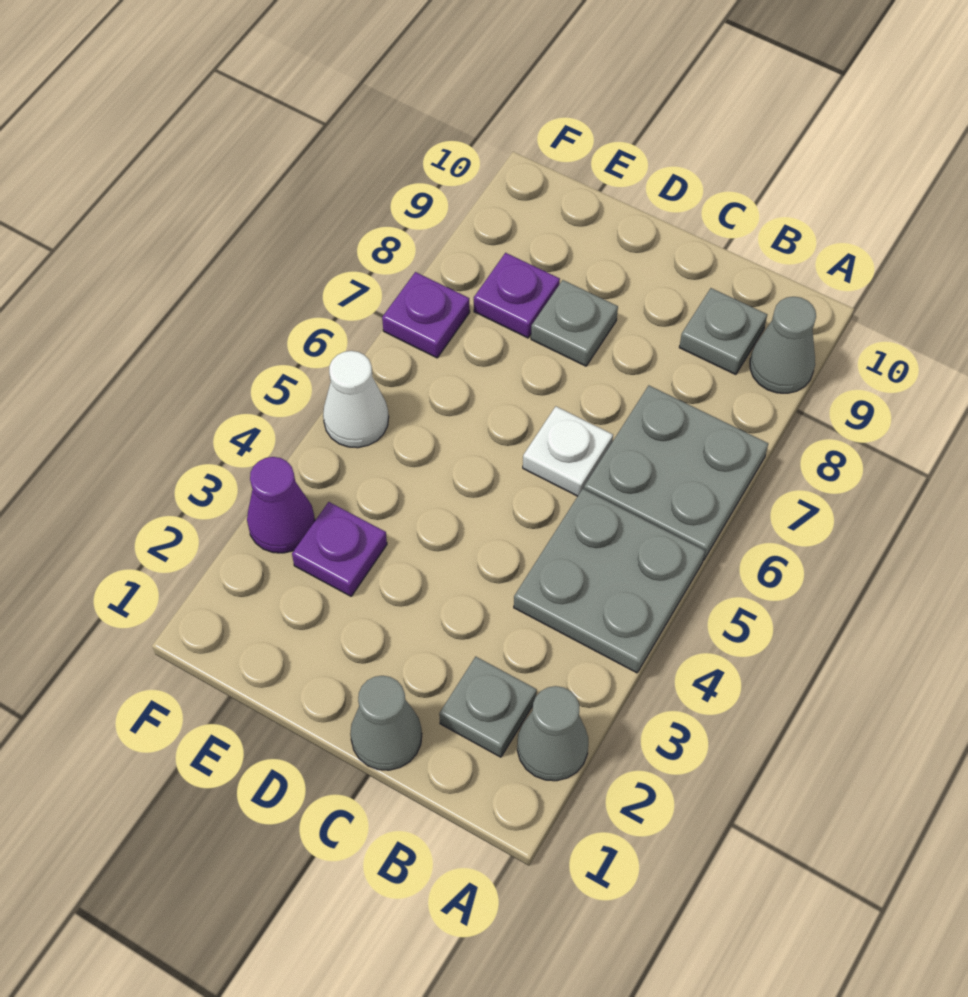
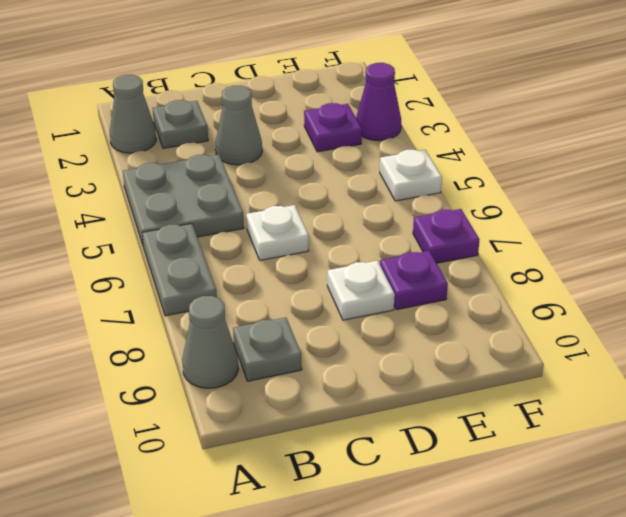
grey 2x2 plate [584,386,768,560] -> grey 1x2 plate [142,224,217,316]
grey 1x1 cone [350,676,422,770] -> grey 1x1 cone moved to [215,86,262,165]
grey 1x1 plate [531,280,618,366] -> white 1x1 plate [327,261,395,320]
white 1x1 cone [323,351,389,448] -> white 1x1 plate [380,150,442,201]

